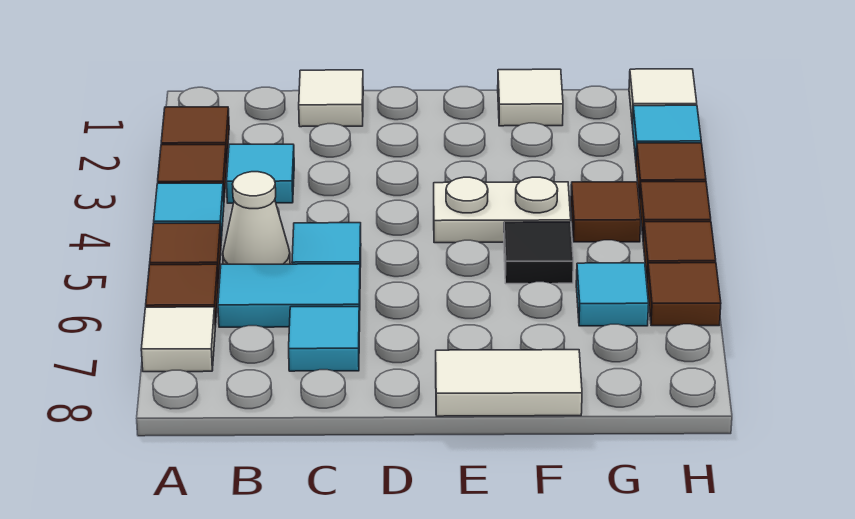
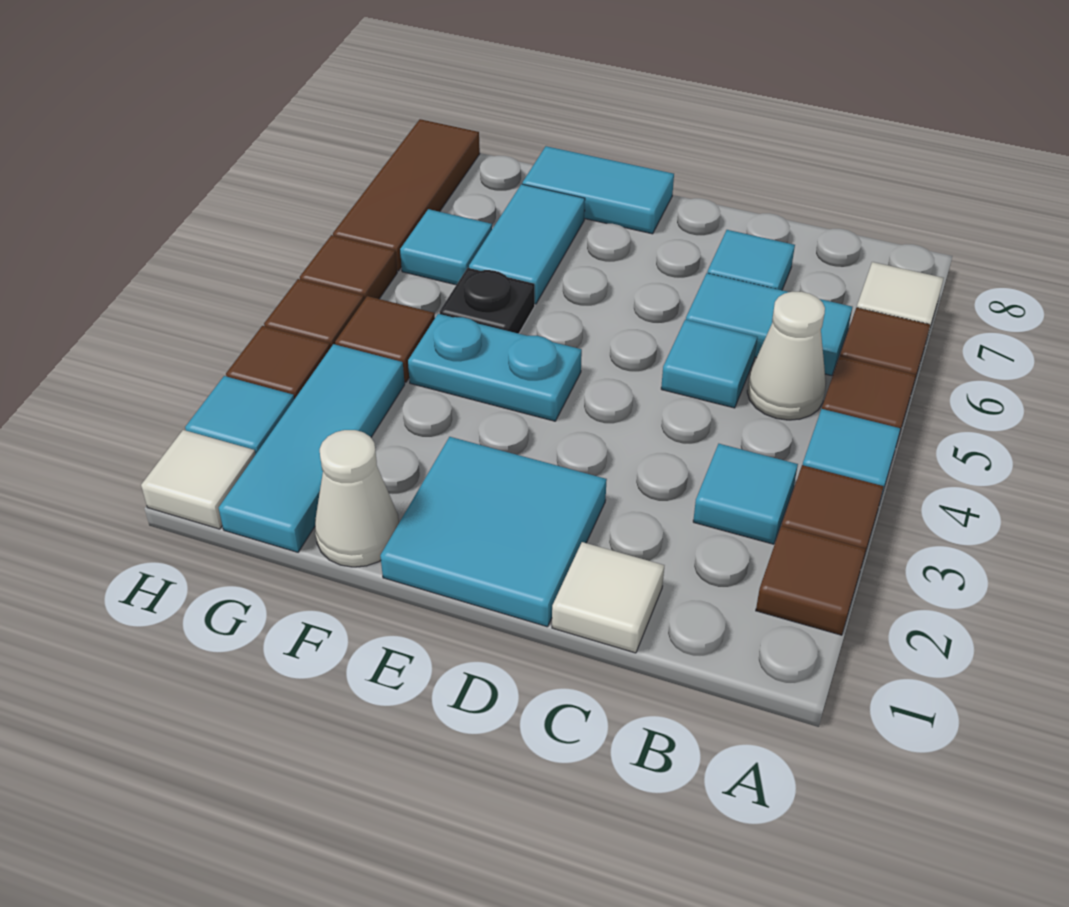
none -> cyan 2x2 tile [380,437,607,627]
white 1x2 plate [434,177,571,243] -> cyan 1x2 plate [408,314,582,421]
white 1x2 tile [436,350,582,416] -> cyan 1x2 tile [522,146,674,234]
white 1x1 tile [498,69,563,126] -> white 1x1 cone [315,430,399,567]
black 1x1 tile [504,222,573,284] -> black 1x1 plate [439,268,535,334]
none -> cyan 1x2 tile [469,184,585,304]
none -> cyan 1x3 tile [219,344,405,552]
brown 1x1 tile [647,263,721,326] -> brown 1x3 tile [333,119,480,271]

